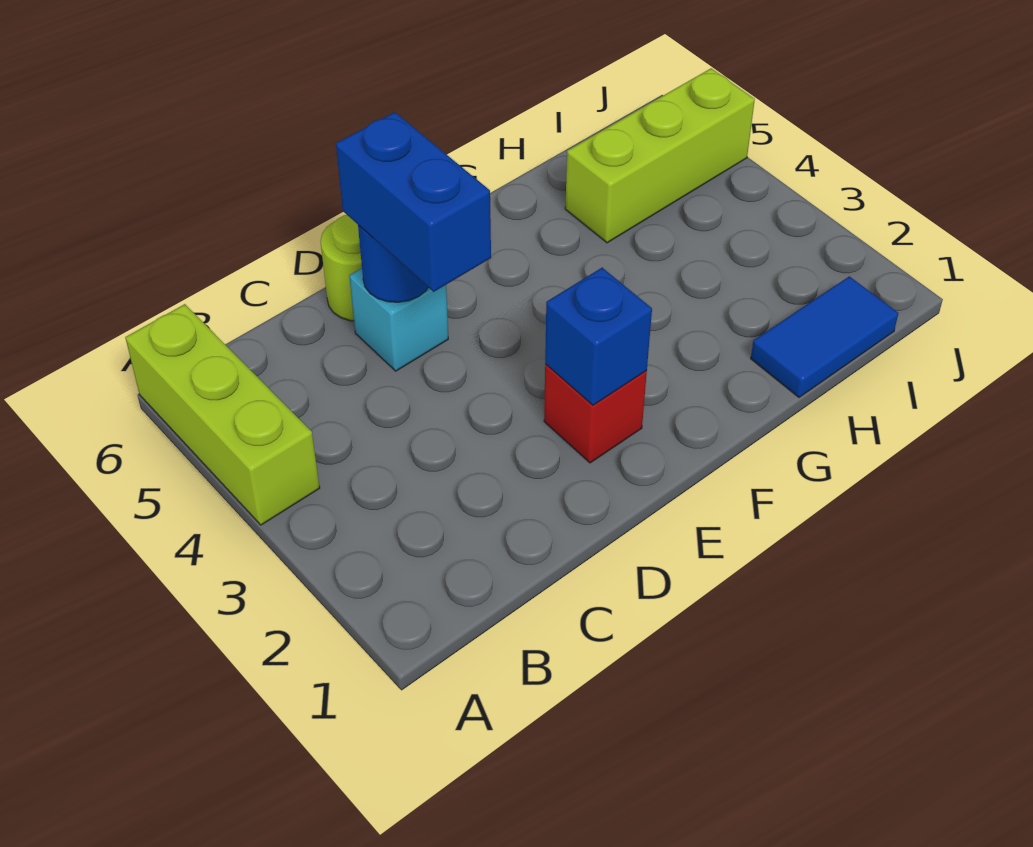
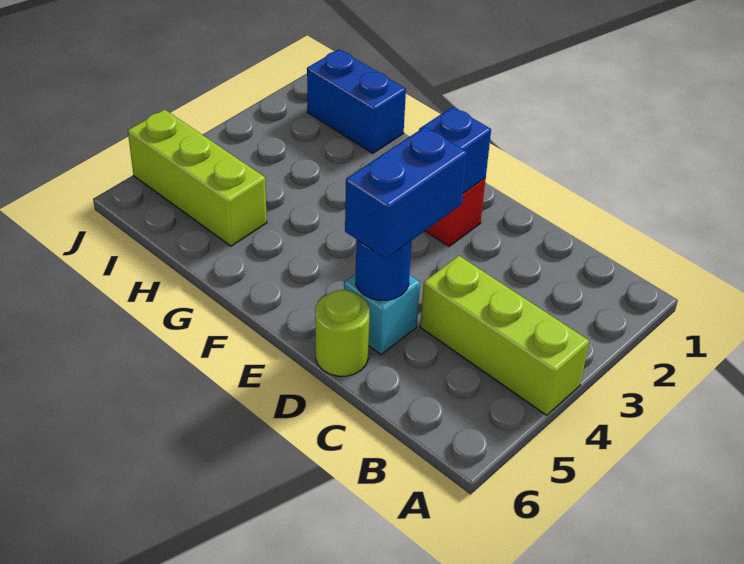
lime 1x3 brick [125,304,320,525] -> lime 1x3 brick turned to [420,256,589,415]
blue 1x2 tile [751,276,898,397] -> blue 1x2 brick [307,49,406,153]

